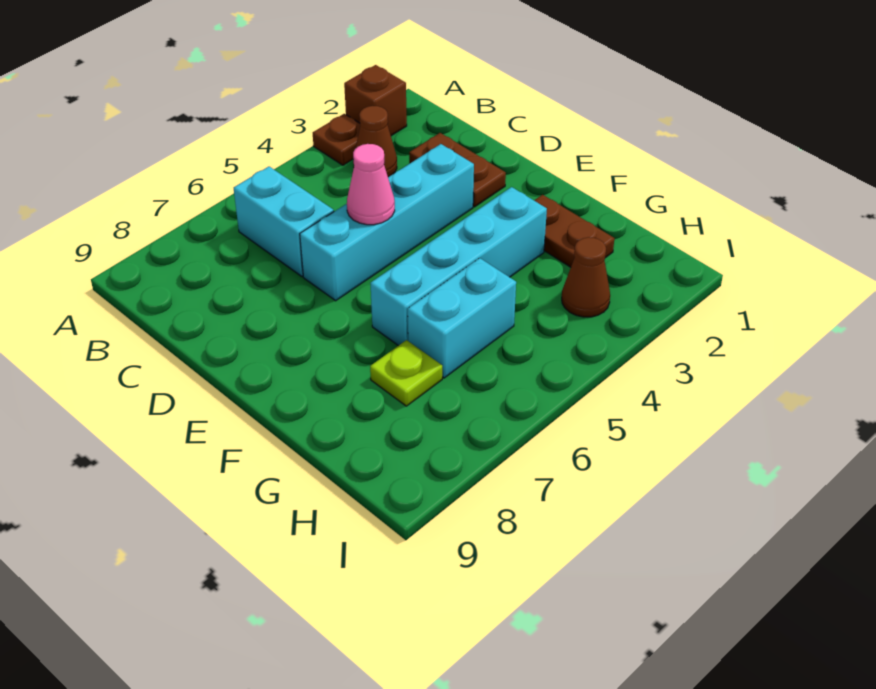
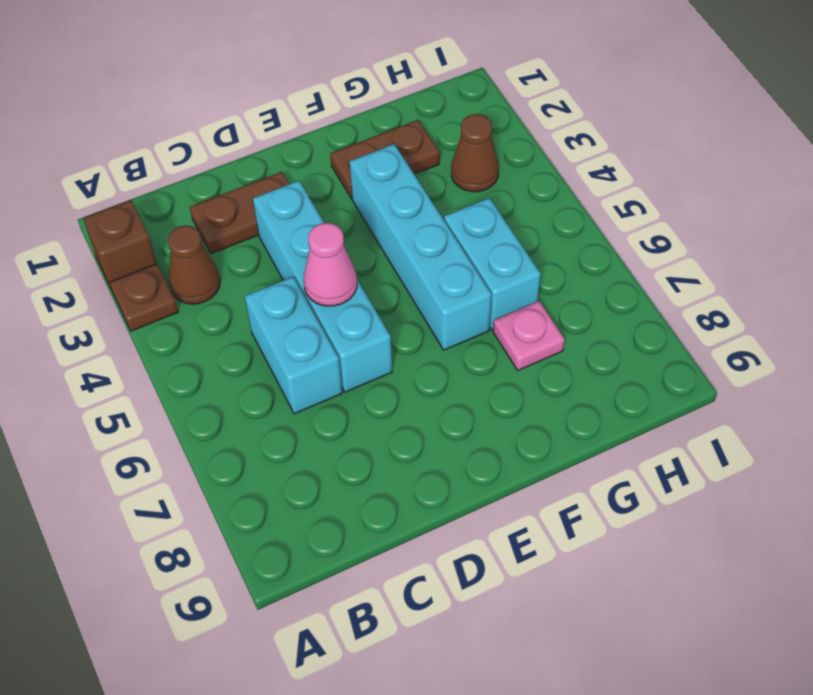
cyan 1x2 brick [234,167,334,276] -> cyan 1x2 brick turned to [245,277,342,414]
lime 1x1 plate [370,340,442,406] -> pink 1x1 plate [493,301,565,370]

